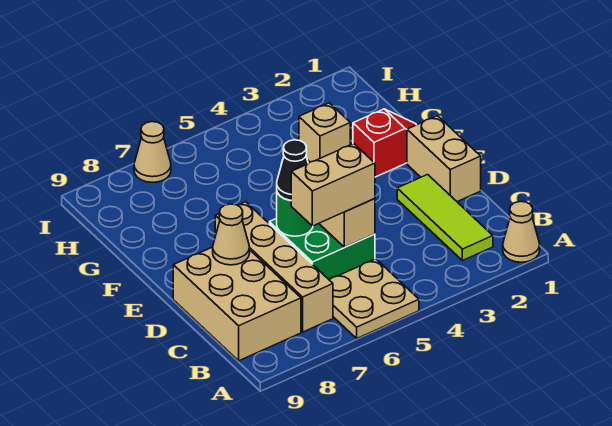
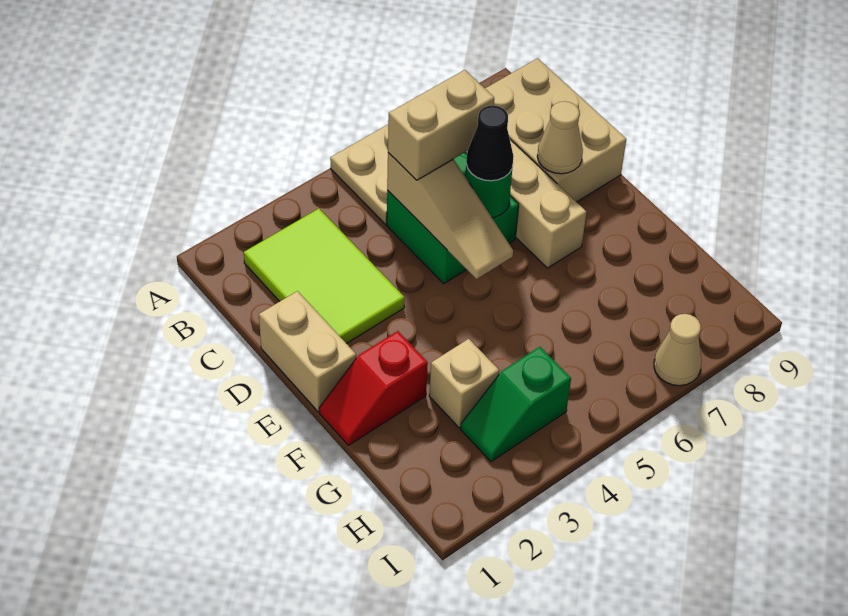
tan 1x1 cone [503,201,540,262] -> none
lime 1x3 tile [397,175,493,261] -> lime 2x3 tile [244,209,404,344]
none -> green 1x2 slope [461,347,571,462]

